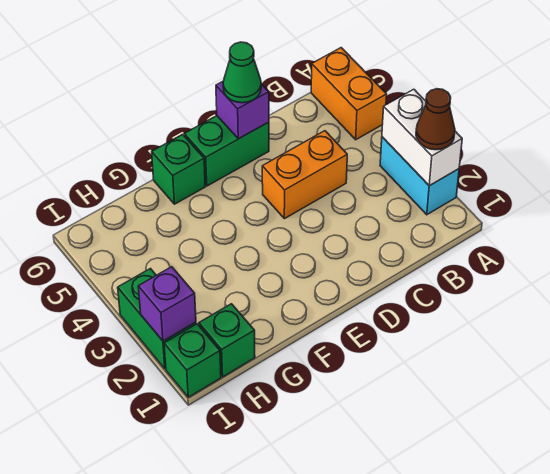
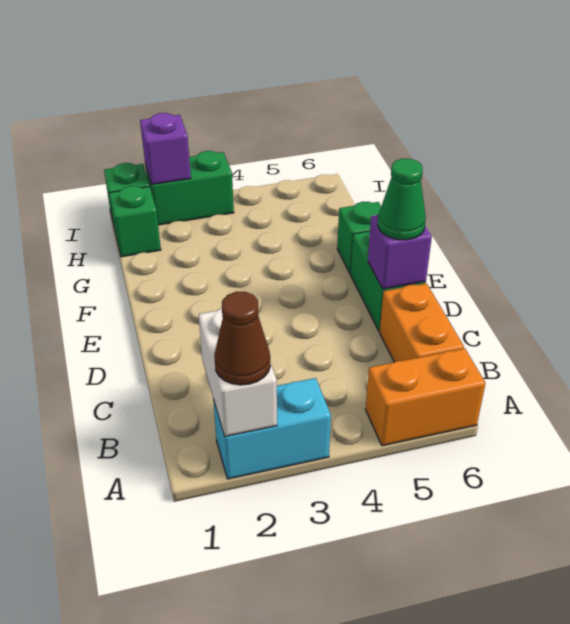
white 1x2 brick [382,89,462,186] -> white 1x2 brick turned to [198,309,277,437]
orange 1x2 brick [262,131,347,219] -> orange 1x2 brick moved to [380,283,464,362]

